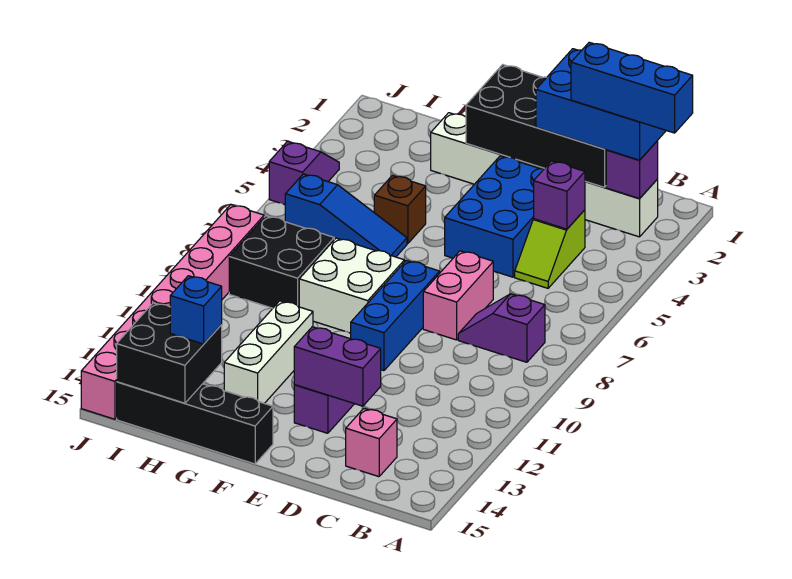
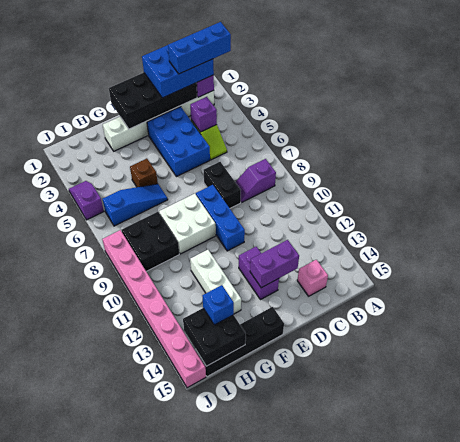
pink 1x2 brick [423,251,493,340] -> black 1x2 brick [204,162,241,208]

